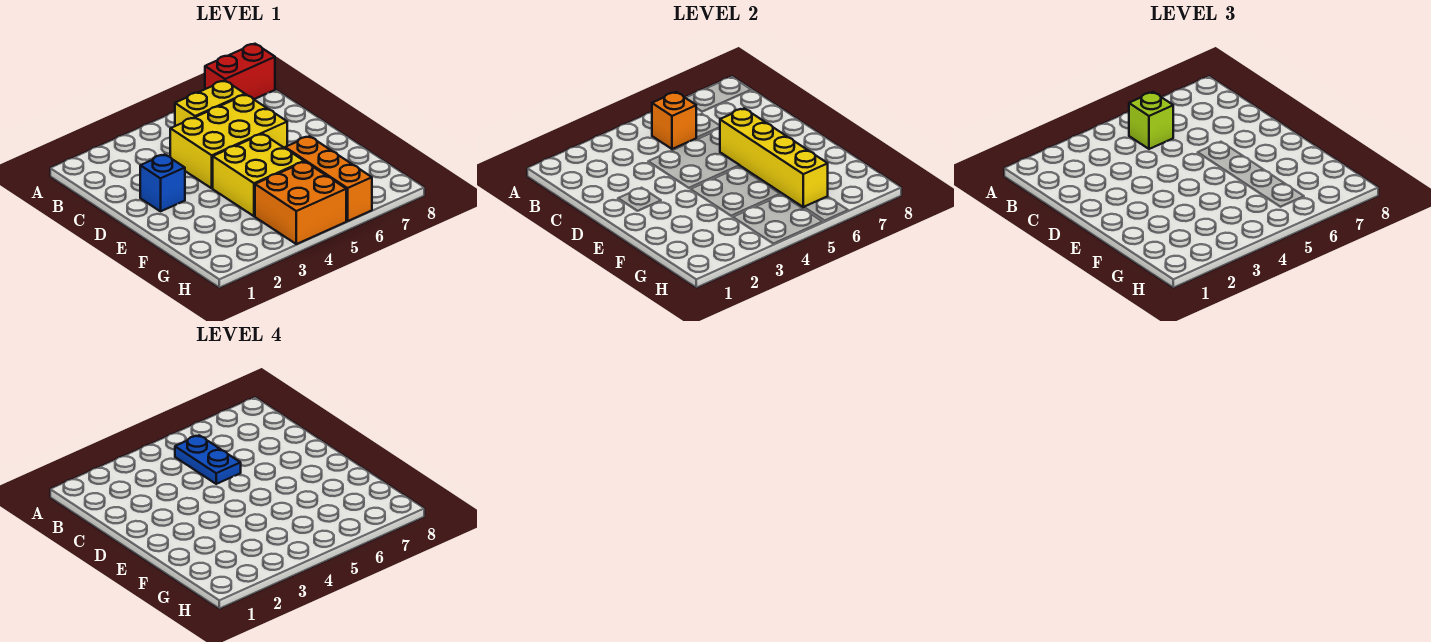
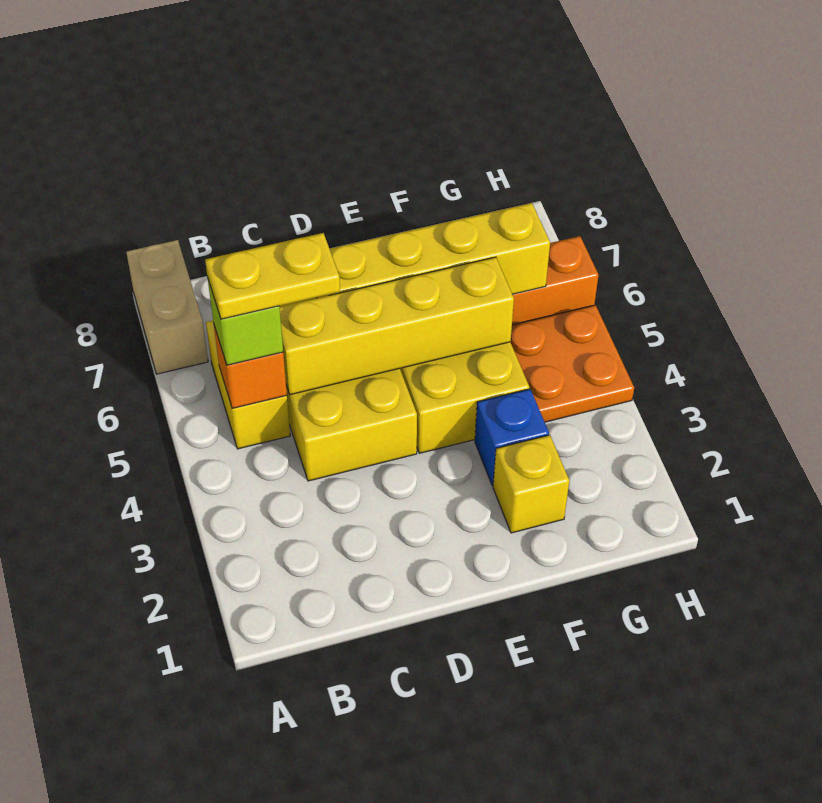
red 1x2 brick [205,44,275,99] -> tan 1x2 brick [126,240,208,374]
blue 1x2 plate [175,435,241,484] -> yellow 1x2 plate [205,233,340,319]
none -> yellow 1x4 brick [280,257,514,395]
blue 1x1 brick [140,154,185,211] -> blue 1x1 brick moved to [475,389,549,486]
none -> yellow 1x1 brick [493,435,569,533]
orange 2x2 brick [255,162,346,244] -> orange 2x2 plate [511,305,634,422]

